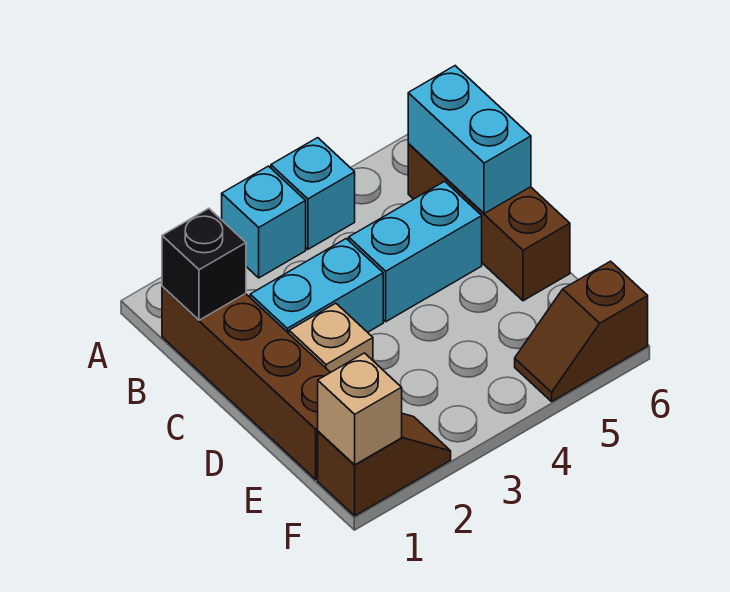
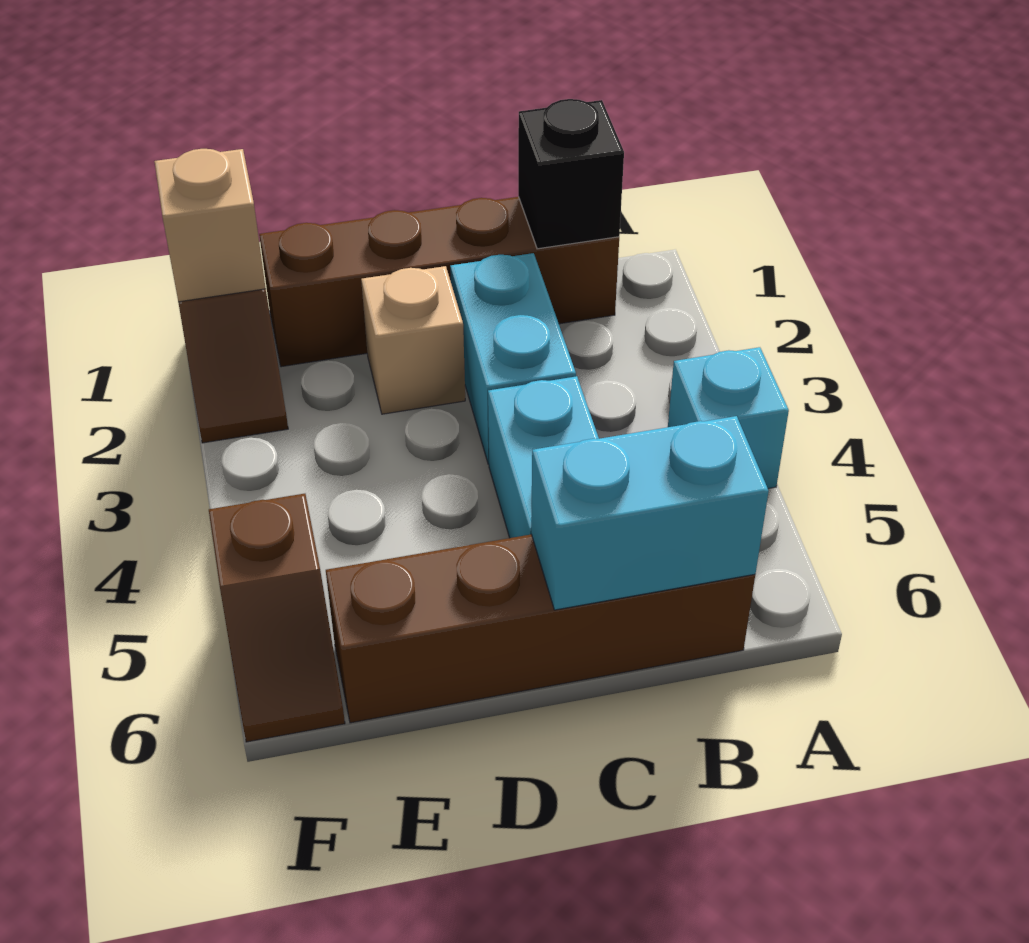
cyan 1x1 brick [222,166,306,278] -> none
brown 1x3 brick [408,144,570,301] -> brown 1x4 brick [326,534,755,723]
brown 1x2 slope [515,261,648,402] -> brown 1x2 slope turned to [209,494,345,742]

